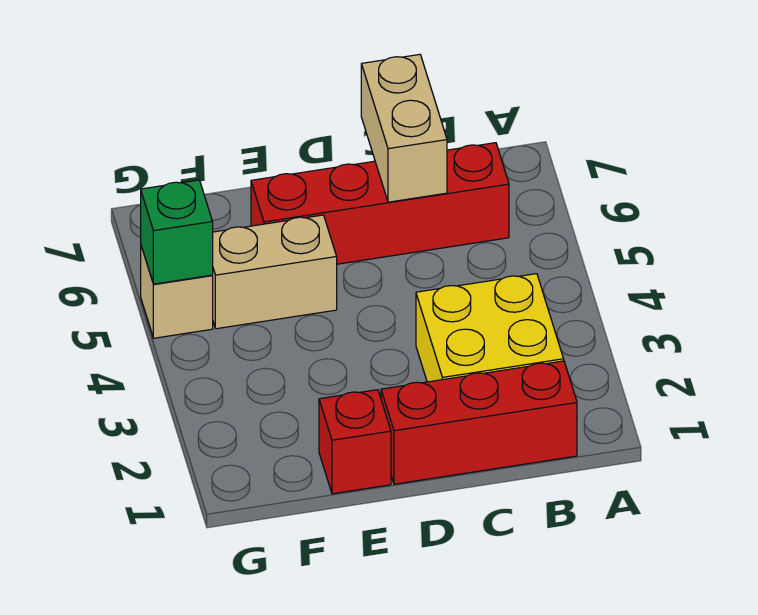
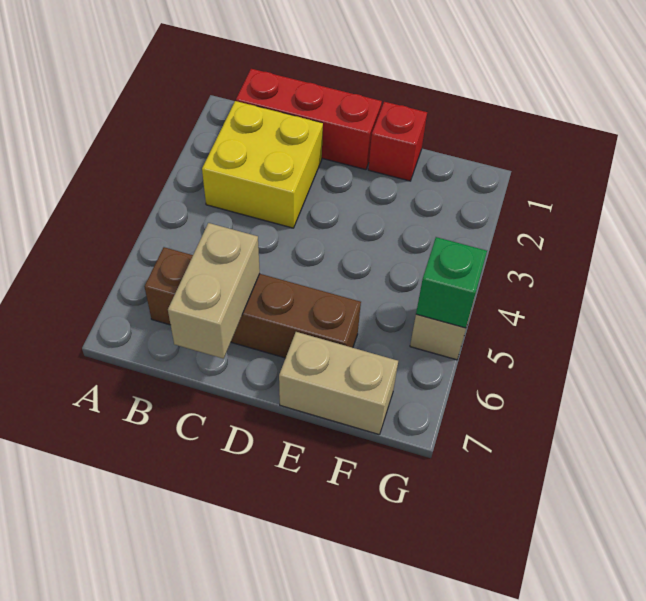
red 1x4 brick [251,143,509,264] -> brown 1x4 brick [144,247,361,358]
tan 1x2 brick [212,215,337,329] -> tan 1x2 brick moved to [279,332,398,435]

